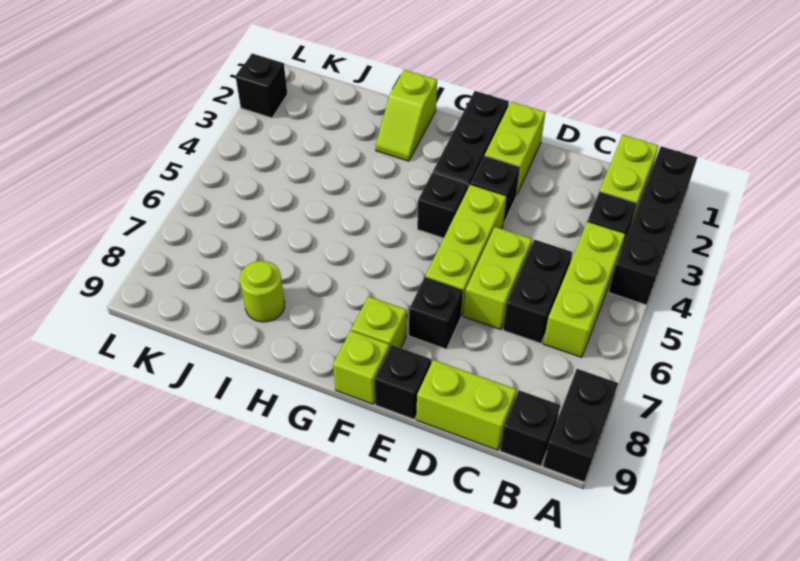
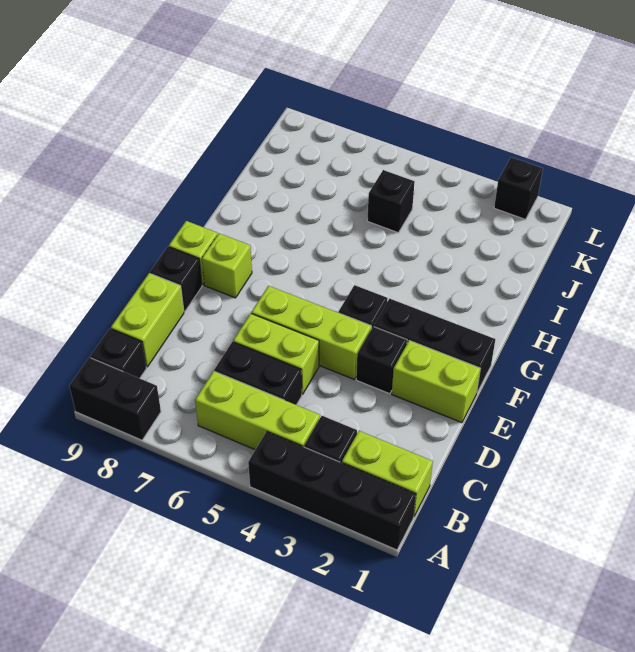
black 1x1 brick [409,277,463,349] -> black 1x1 brick moved to [367,170,415,233]
lime 1x2 slope [376,70,437,161] -> none
lime 1x1 round brick [240,261,285,322] -> none

